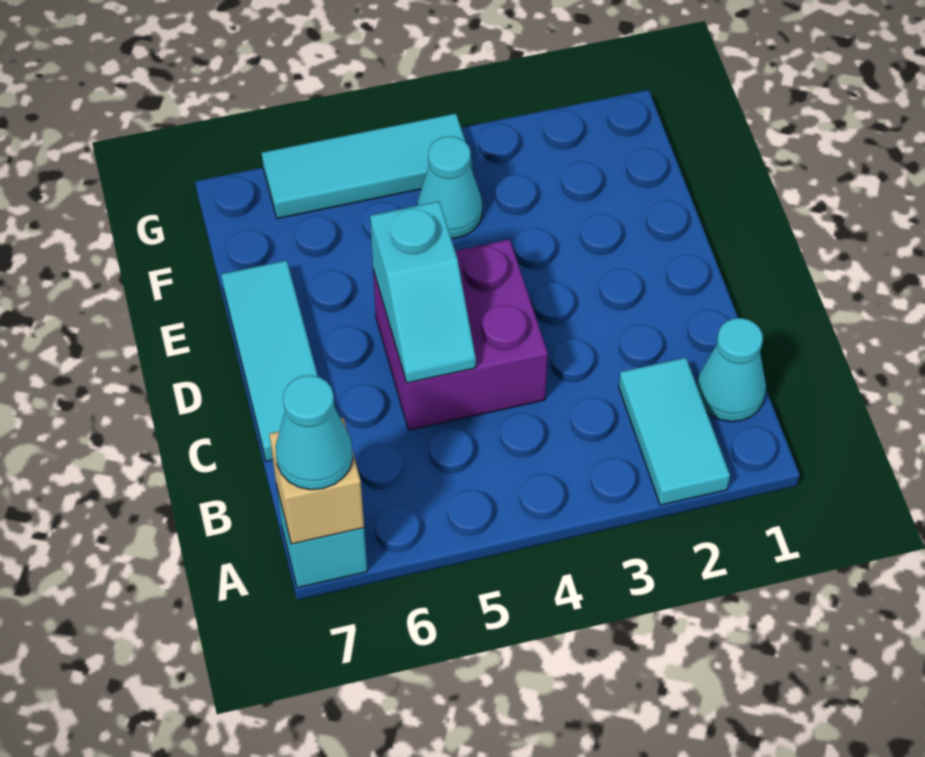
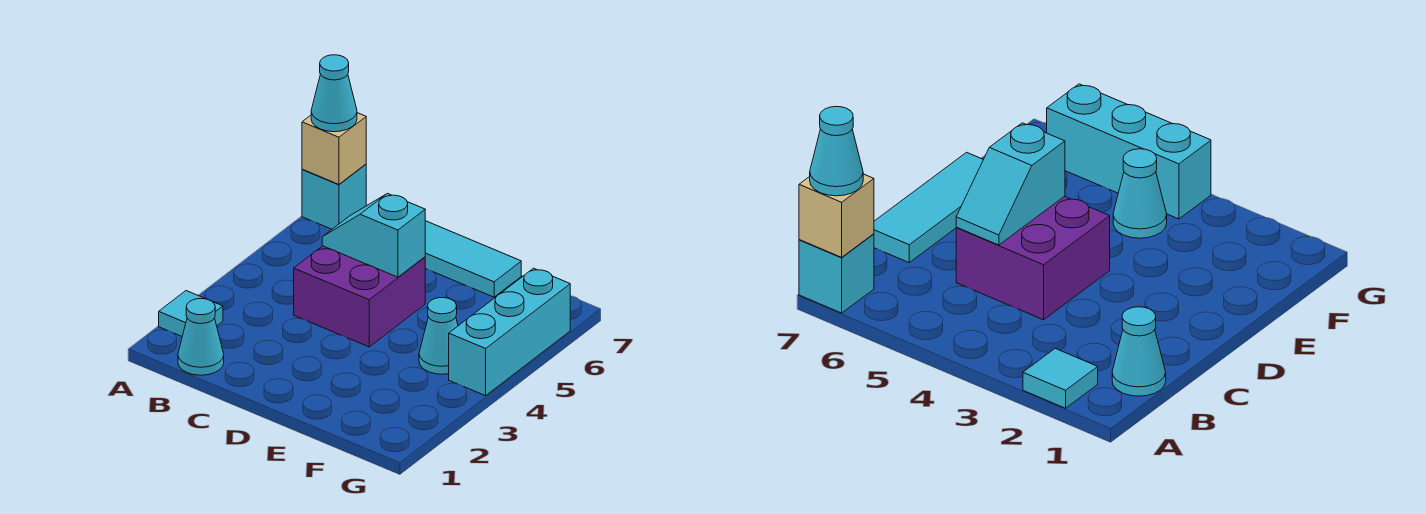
cyan 1x2 tile [619,358,730,505] -> cyan 1x1 tile [159,291,223,336]
cyan 1x3 tile [262,113,472,219] -> cyan 1x3 brick [449,268,570,396]

